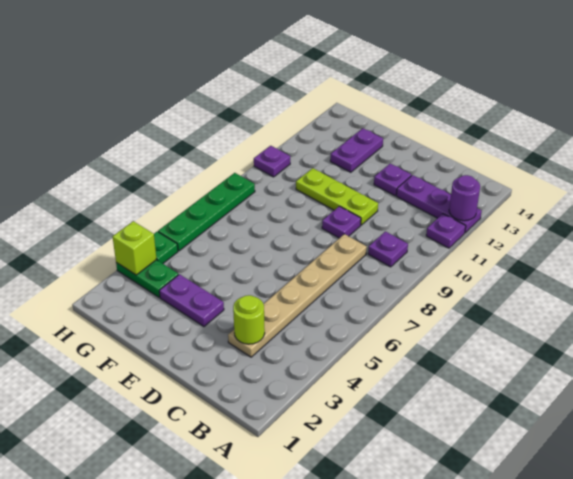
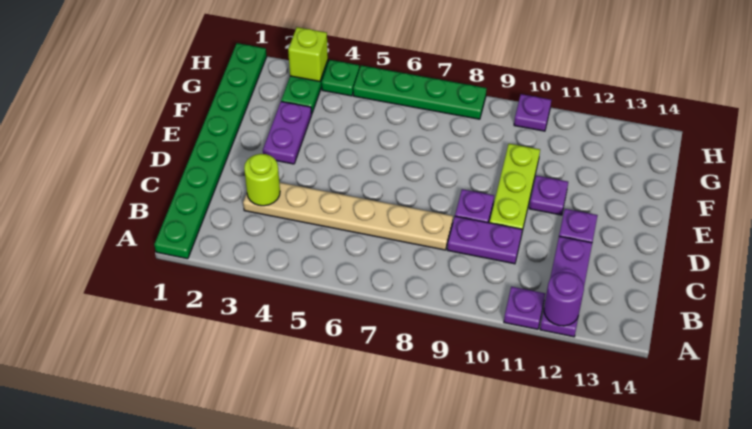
none -> green 1x8 plate [154,43,267,259]
purple 1x1 plate [368,232,408,267] -> purple 1x1 plate moved to [529,176,568,215]
purple 1x2 plate [330,128,383,172] -> purple 1x2 plate moved to [447,216,522,264]

